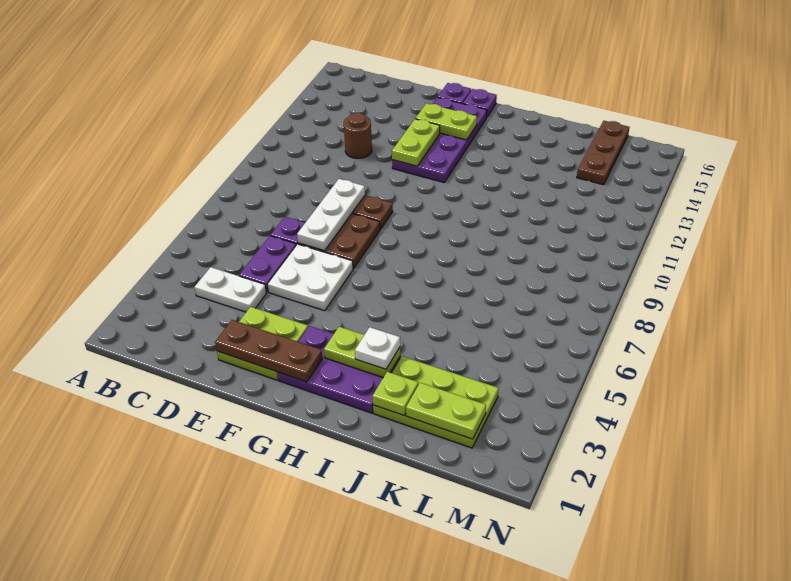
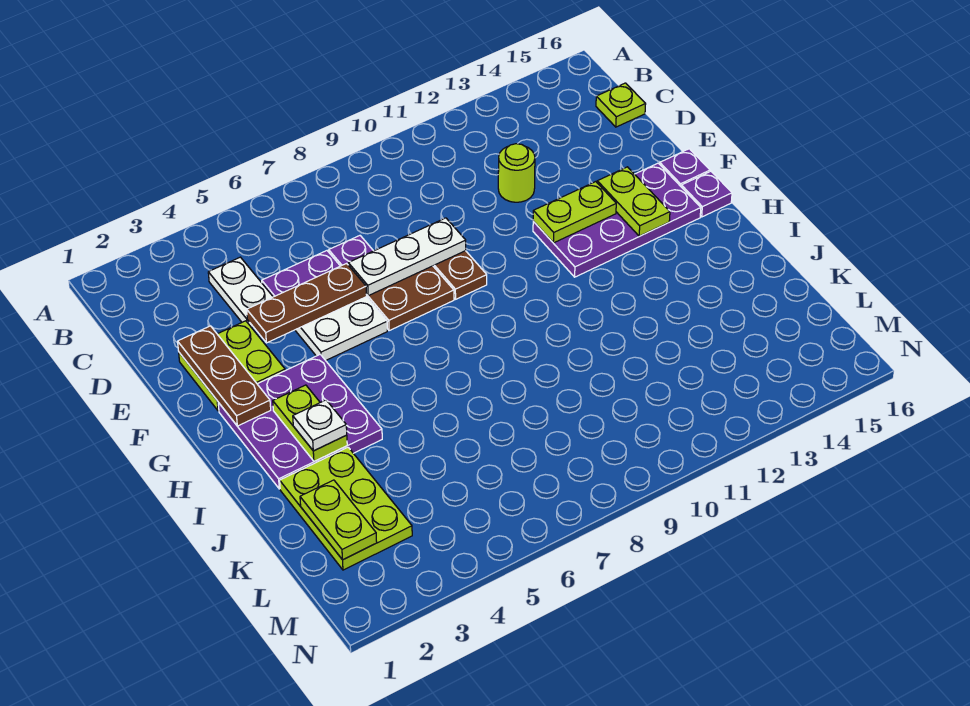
brown 1x1 round brick [344,113,372,159] -> lime 1x1 round brick [498,144,535,202]
purple 2x3 plate [278,326,401,413] -> purple 3x3 plate [218,354,382,489]
lime 1x1 plate [372,372,418,415] -> lime 1x1 plate moved to [596,83,646,127]
brown 1x3 plate [577,121,629,185] -> brown 1x3 plate moved to [247,263,367,343]

